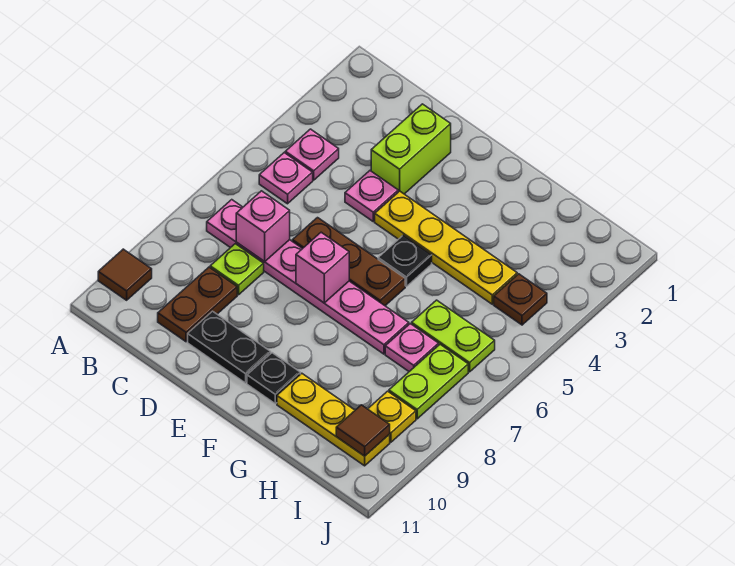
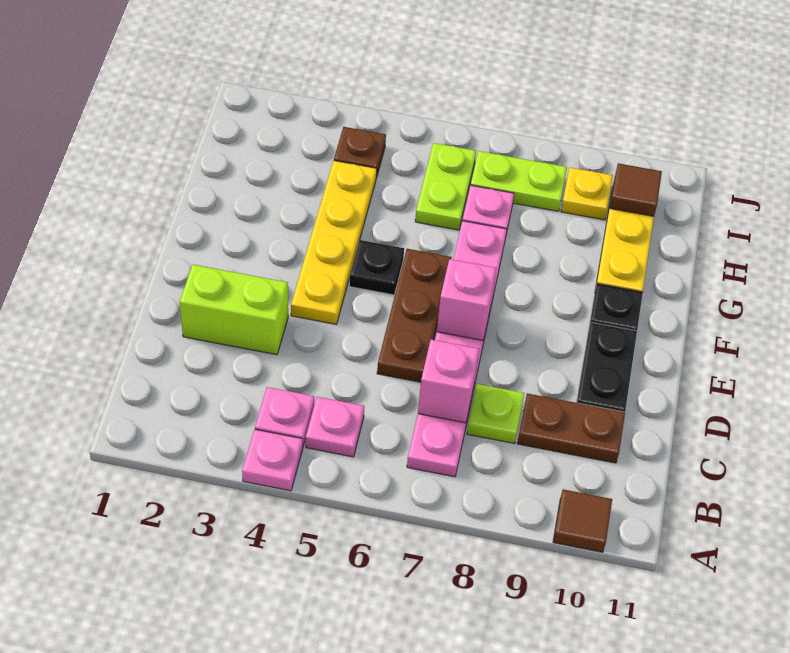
pink 1x1 plate [345,171,398,221] -> pink 1x1 plate moved to [242,429,303,491]

